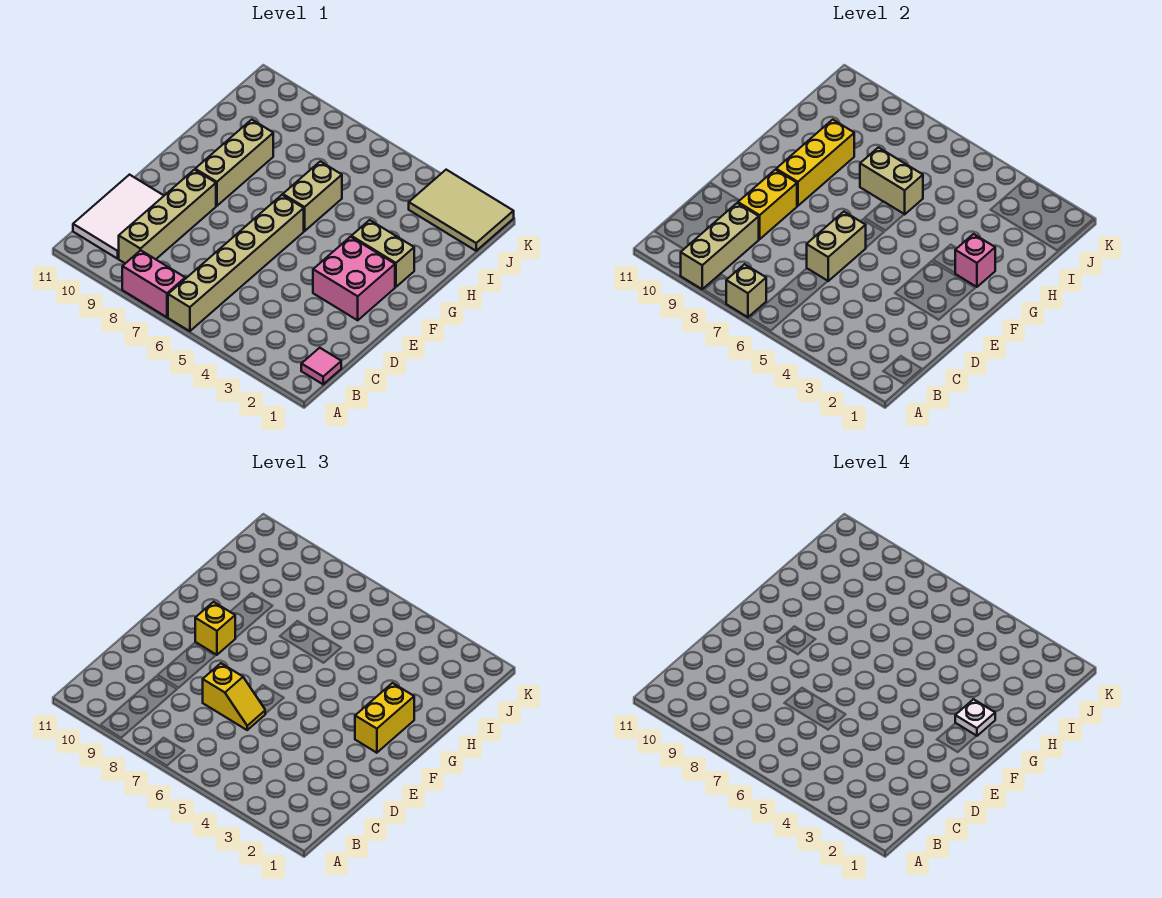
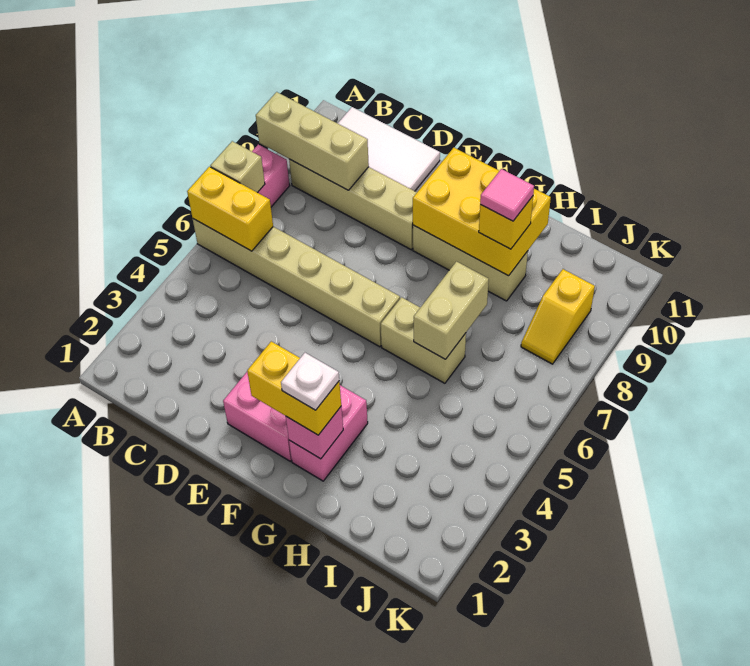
pink 1x1 tile [301,348,341,384] -> pink 1x1 tile moved to [480,169,534,221]
tan 1x2 brick [807,212,866,281] -> none
yellow 1x2 slope [203,663,265,730] -> yellow 1x2 slope moved to [521,269,595,364]
yellow 1x2 brick [738,170,797,239] -> yellow 1x2 brick moved to [187,167,273,251]
yellow 1x3 brick [776,120,854,206] -> yellow 2x3 brick [413,148,551,276]
yellow 1x1 brick [195,602,235,655] -> yellow 1x1 brick moved to [479,196,533,249]
tan 1x2 brick [351,220,414,287] -> pink 1x2 brick [289,385,368,481]
tan 2x3 tile [409,170,514,251] -> none

